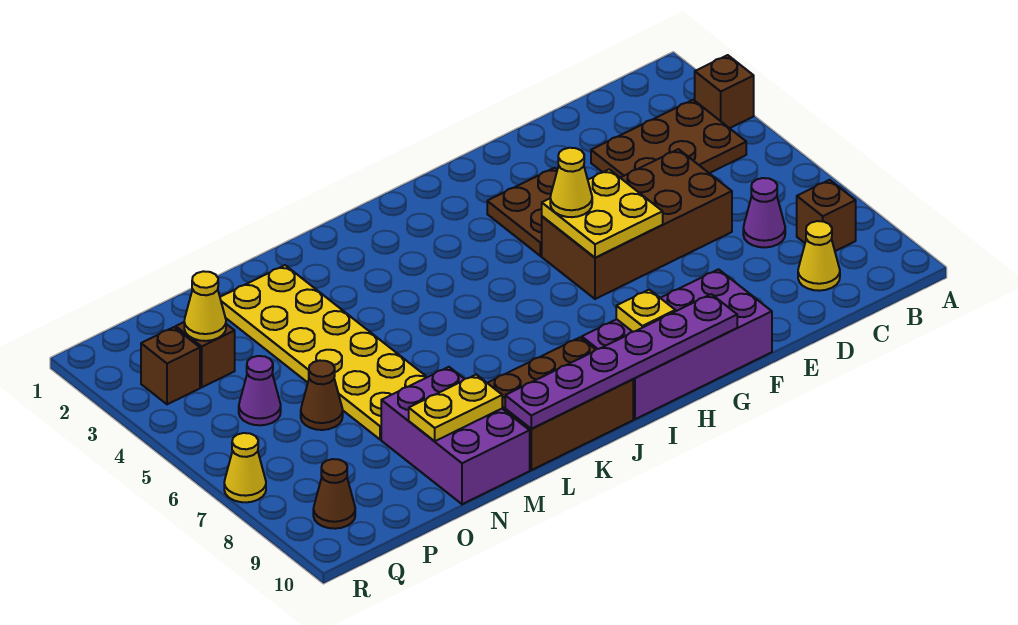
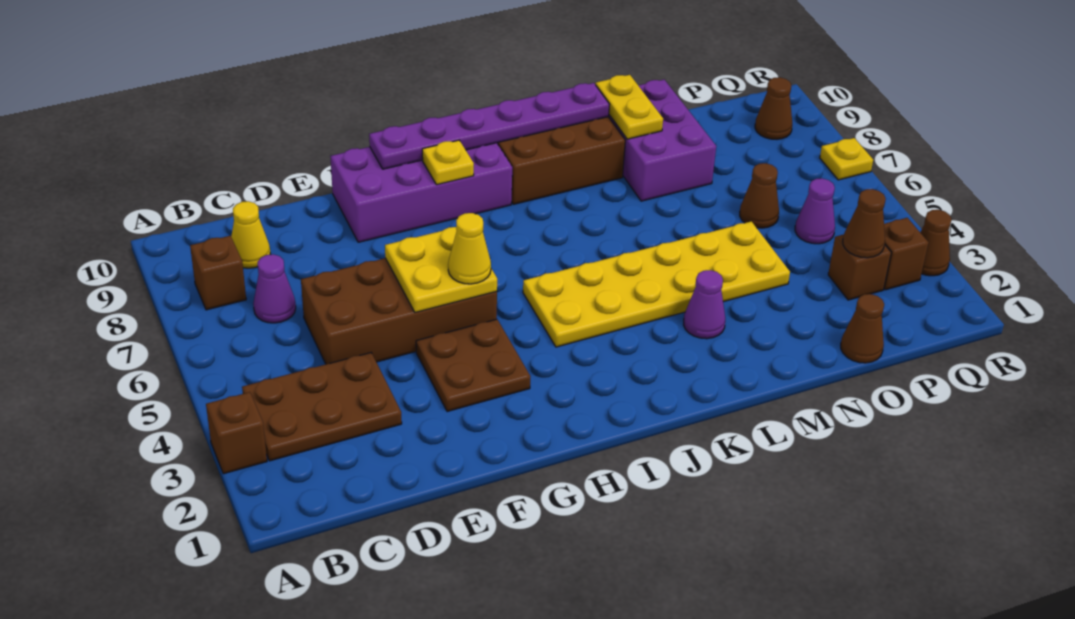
none -> purple 1x1 cone [684,270,725,339]
yellow 2x6 plate [220,265,427,440] -> yellow 2x6 plate turned to [523,221,790,347]
yellow 1x2 plate [409,375,502,441] -> yellow 1x2 plate turned to [596,75,663,139]
none -> brown 1x1 cone [841,294,884,363]
yellow 1x1 cone [184,271,226,341] -> brown 1x1 cone [843,189,886,258]
none -> brown 1x1 cone [920,210,951,276]
yellow 1x1 cone [224,433,266,502] -> yellow 1x1 plate [820,138,873,180]

